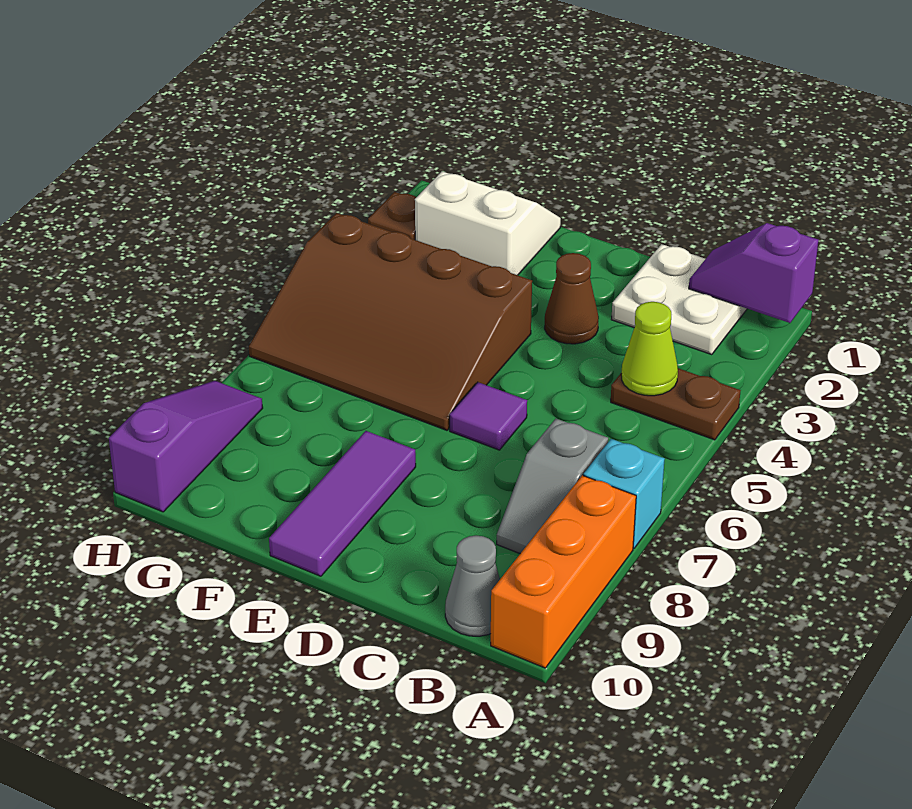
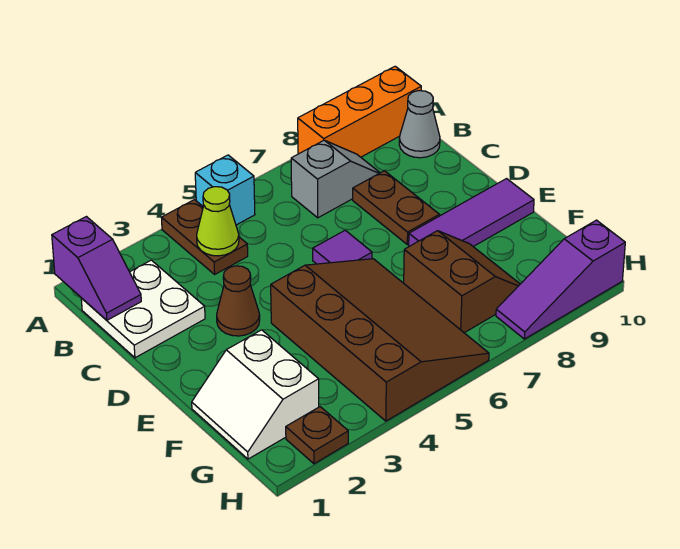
cyan 1x1 brick [583,439,665,548] -> cyan 1x1 brick moved to [195,155,255,225]
none -> brown 1x2 plate [353,171,439,245]
none -> brown 2x2 slope [404,231,520,333]

